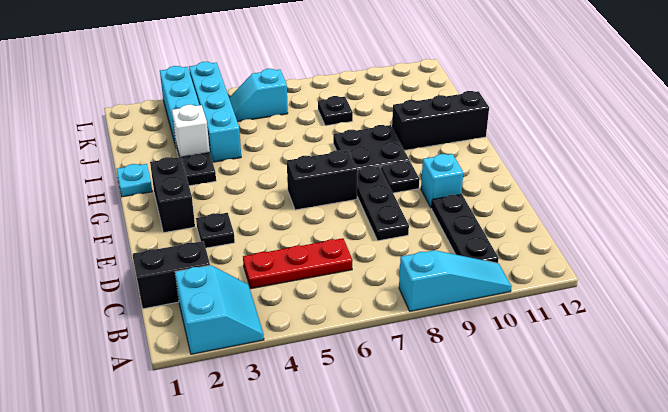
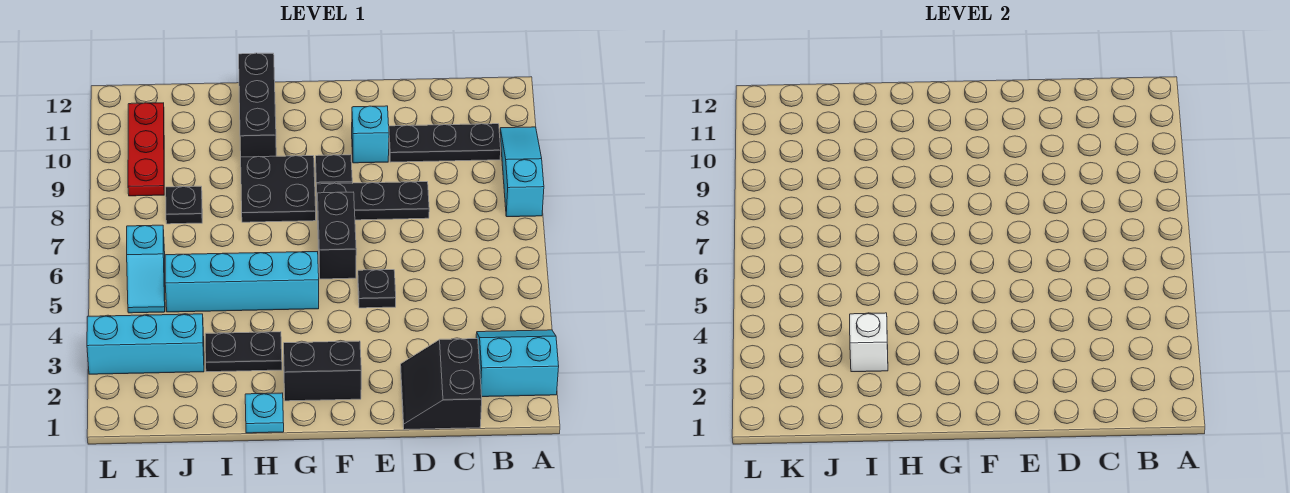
red 1x3 plate [243,238,353,289] -> red 1x3 plate moved to [128,103,164,196]
black 1x1 plate [196,213,235,248] -> black 1x1 plate moved to [358,270,396,308]
cyan 1x4 brick [189,62,241,162] -> cyan 1x4 brick moved to [165,252,319,312]

